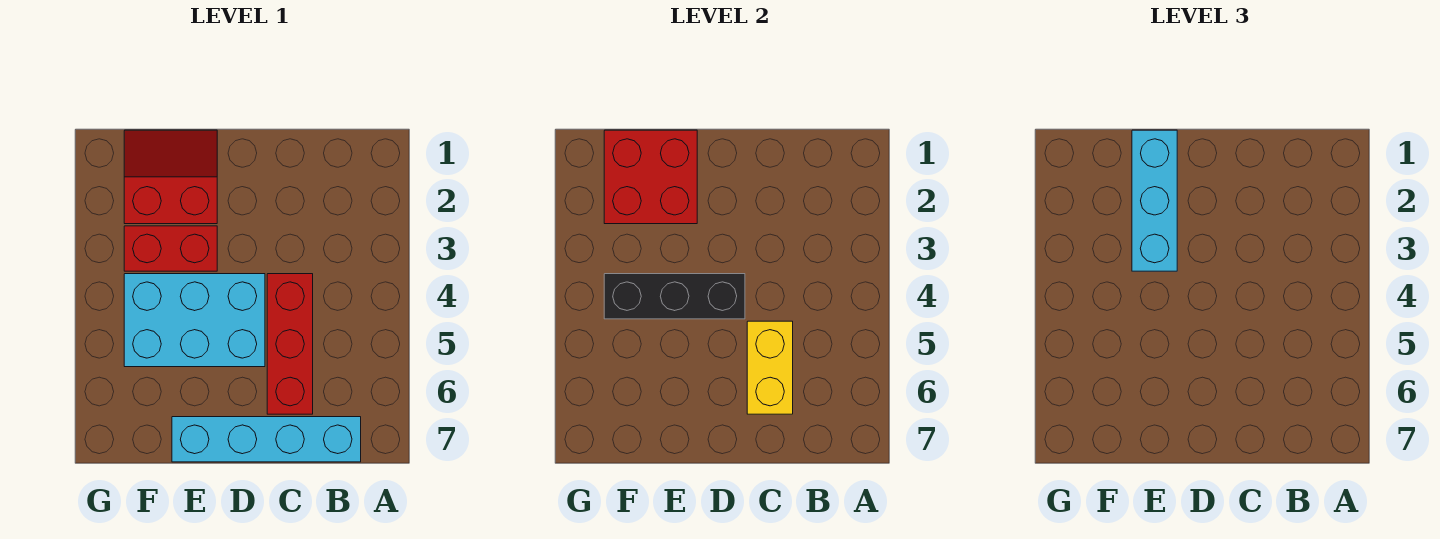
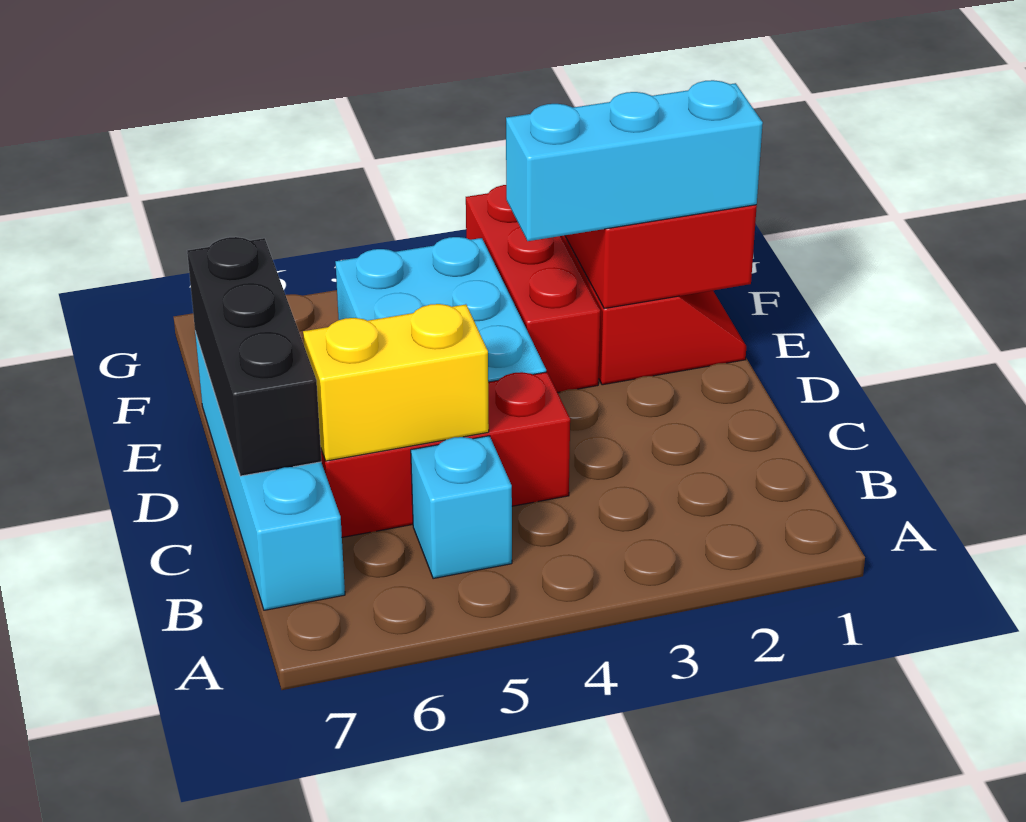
none -> cyan 1x1 brick [411,436,512,579]
black 1x3 brick [604,274,745,319] -> black 1x3 brick moved to [187,237,322,476]
red 1x2 brick [124,226,217,271] -> red 1x3 brick [466,185,600,392]

